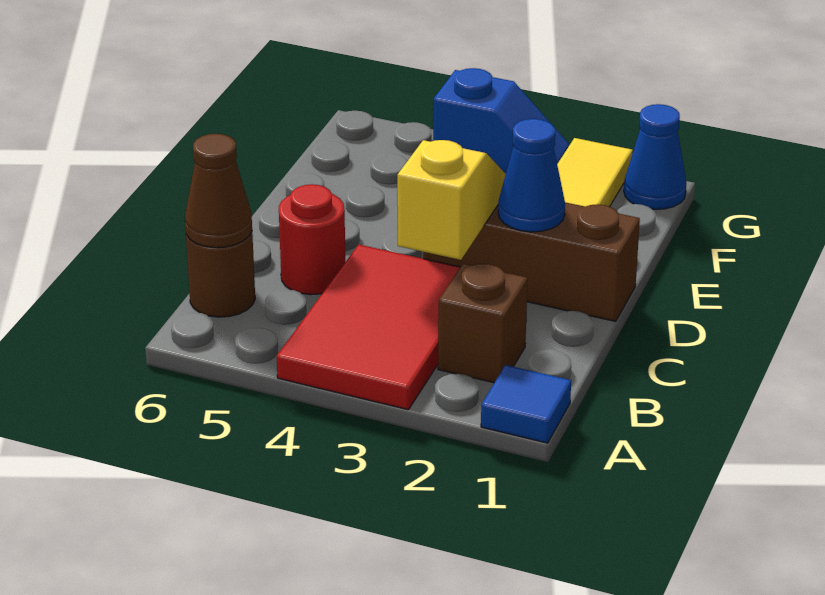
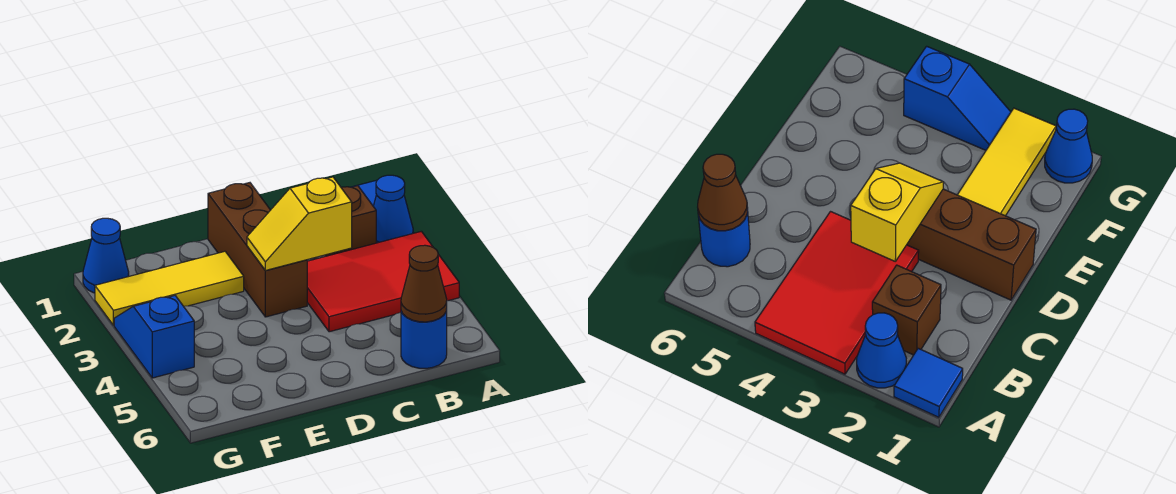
brown 1x1 round brick [186,232,255,317] -> blue 1x1 round brick [401,310,447,368]
red 1x1 round brick [279,184,345,295] -> none
blue 1x1 cone [498,119,565,232] -> blue 1x1 cone moved to [373,175,413,243]

